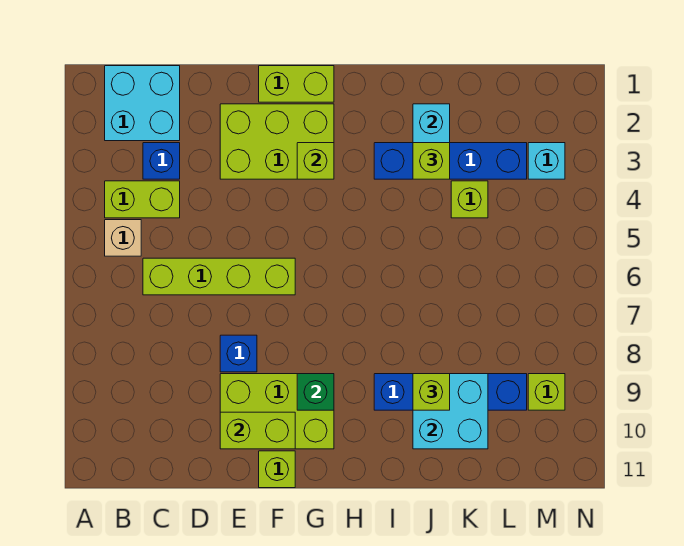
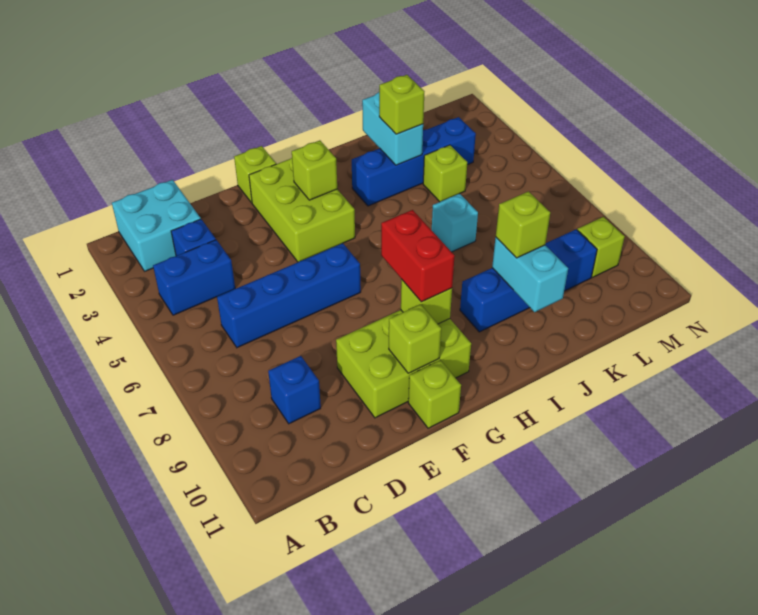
lime 1x2 brick [105,181,180,218] -> blue 1x2 brick [153,240,235,315]
tan 1x1 brick [105,220,141,256] -> none
lime 1x4 brick [143,258,295,295] -> blue 1x4 brick [217,243,361,348]
lime 2x3 brick [220,104,334,179] -> lime 2x3 brick turned to [249,158,355,262]
blue 1x1 brick [220,335,257,372] -> blue 1x1 brick moved to [268,356,321,424]
lime 1x2 brick [220,412,295,449] -> lime 1x1 brick [389,304,441,373]
lime 1x2 brick [259,66,334,102] -> lime 1x1 brick [234,146,276,203]
none -> red 1x2 brick [381,210,455,302]
green 1x1 brick [297,374,334,410] -> lime 1x1 brick [401,279,452,324]
cyan 2x2 brick [413,374,488,449] -> cyan 1x2 brick [492,237,568,312]
cyan 1x1 brick [528,143,565,179] -> cyan 1x1 brick moved to [432,194,478,252]

